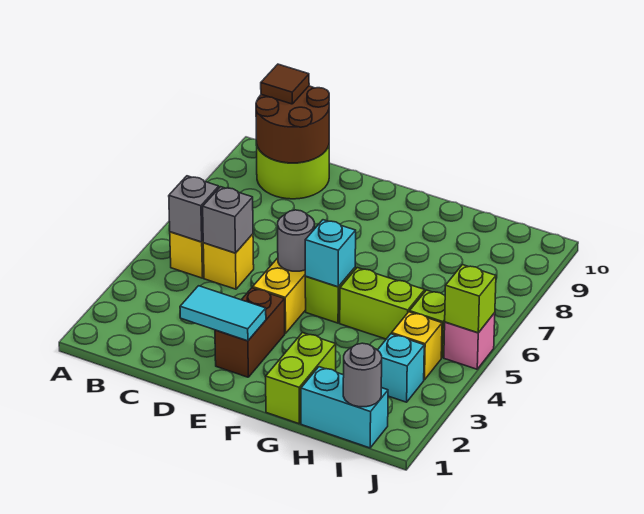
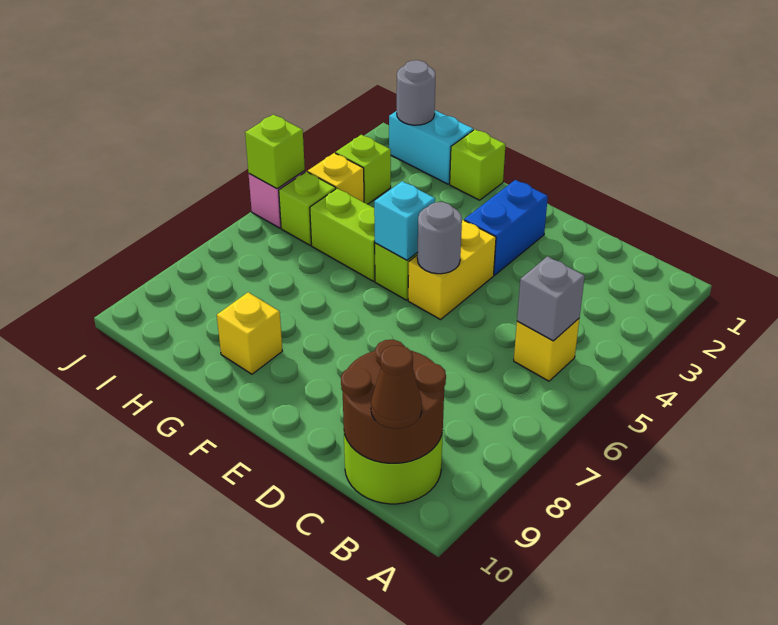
brown 1x1 tile [261,64,309,104] -> brown 1x1 cone [371,345,422,429]
yellow 1x1 brick [203,234,254,289] -> yellow 1x1 brick moved to [217,292,282,374]
grey 1x1 brick [203,187,253,253] -> none
cyan 1x2 tile [180,286,266,341] -> none
brown 1x2 brick [215,288,285,377] -> blue 1x2 brick [464,180,548,275]
lime 1x2 brick [266,333,336,424] -> lime 1x1 brick [450,130,506,200]
cyan 1x1 brick [378,334,424,402] -> lime 1x1 brick [336,135,391,204]

